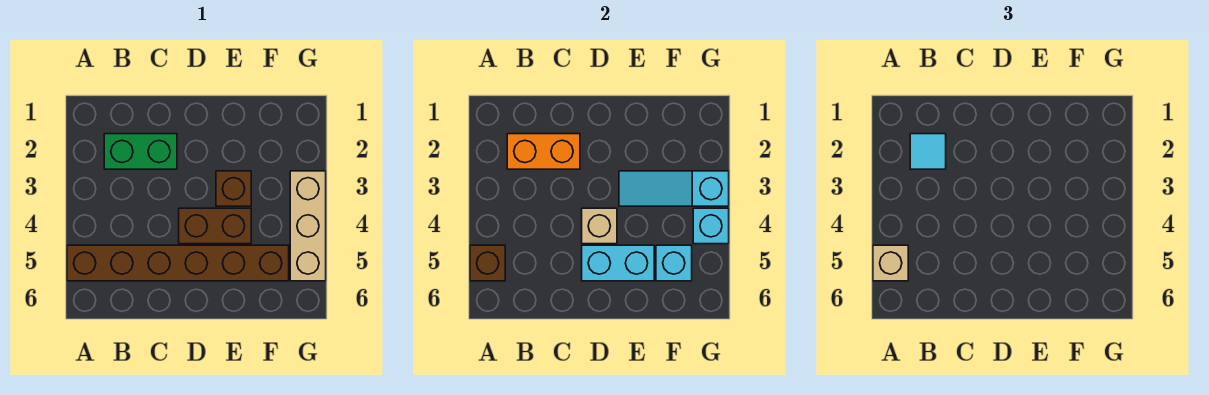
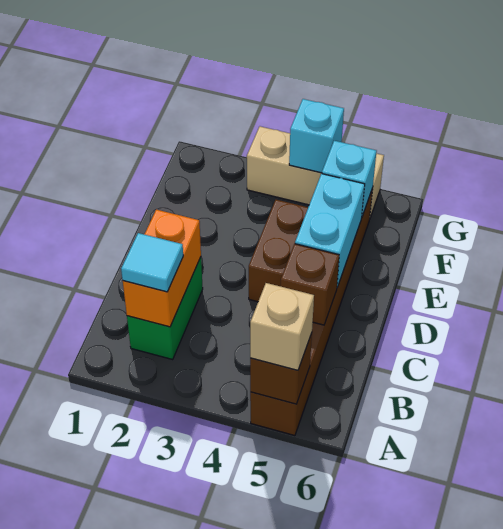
tan 1x1 brick [582,208,617,244] -> none
brown 1x1 brick [216,171,251,206] -> brown 1x1 brick moved to [281,244,339,325]
cyan 1x3 slope [619,171,729,206] -> none

